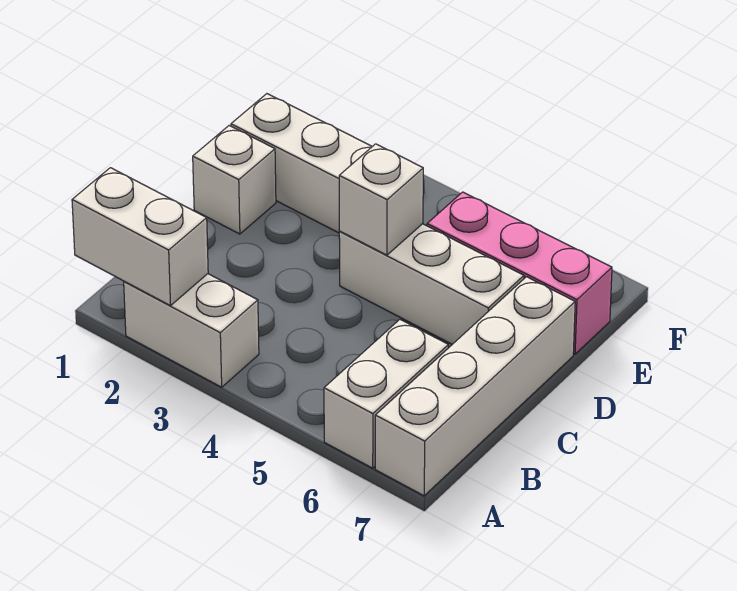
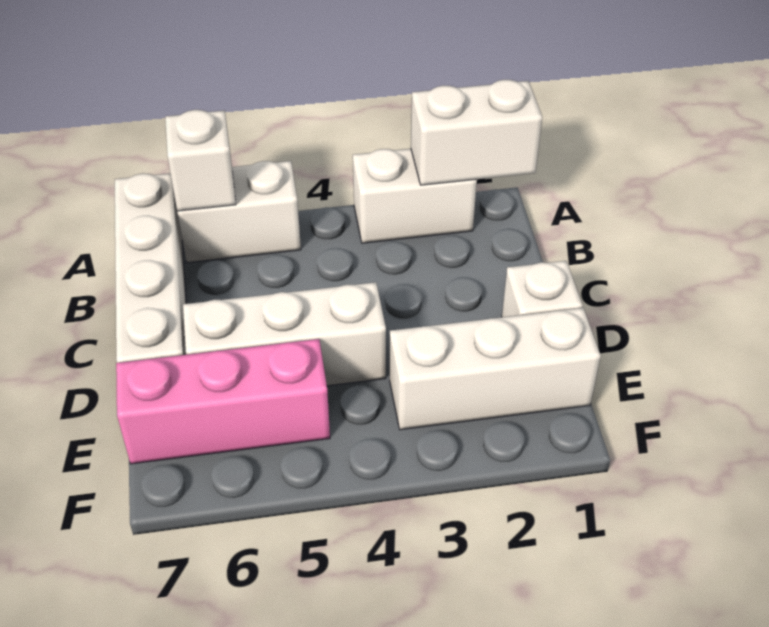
white 1x2 brick [324,320,448,468] -> white 1x2 brick turned to [177,161,301,263]
white 1x1 brick [339,144,423,255] -> white 1x1 brick moved to [165,110,236,211]

